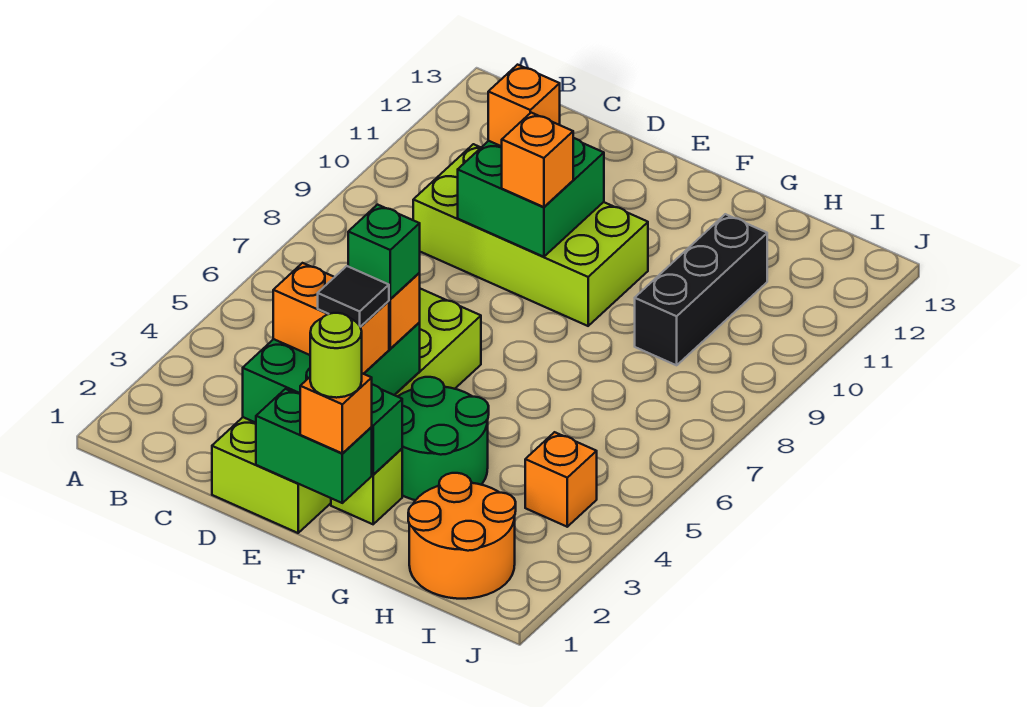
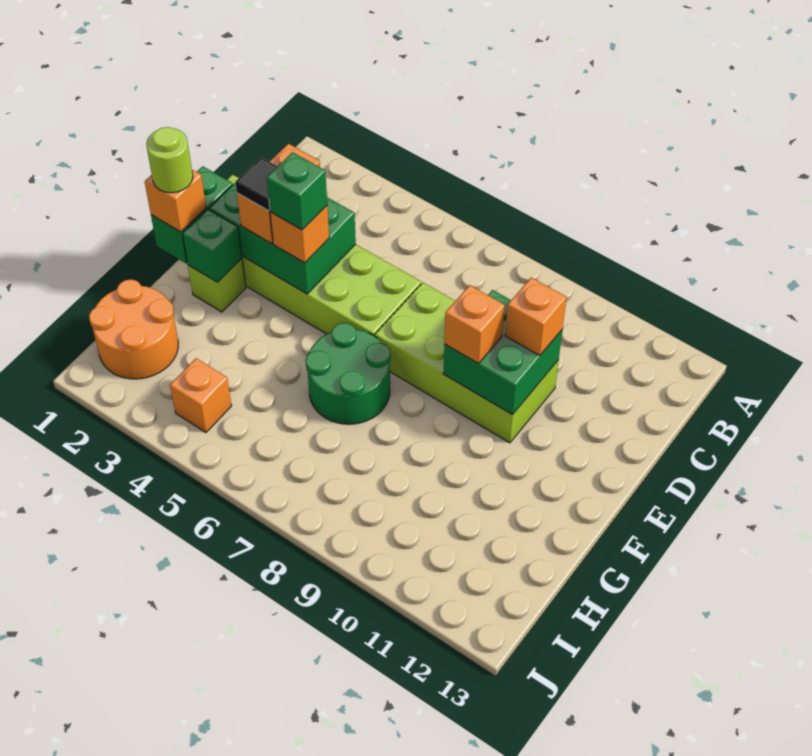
lime 2x4 brick [413,144,648,326] -> lime 2x4 brick turned to [375,283,559,443]
green 2x2 round brick [398,377,489,500] -> green 2x2 round brick moved to [306,323,391,424]
black 1x3 brick [635,214,767,365] -> none

